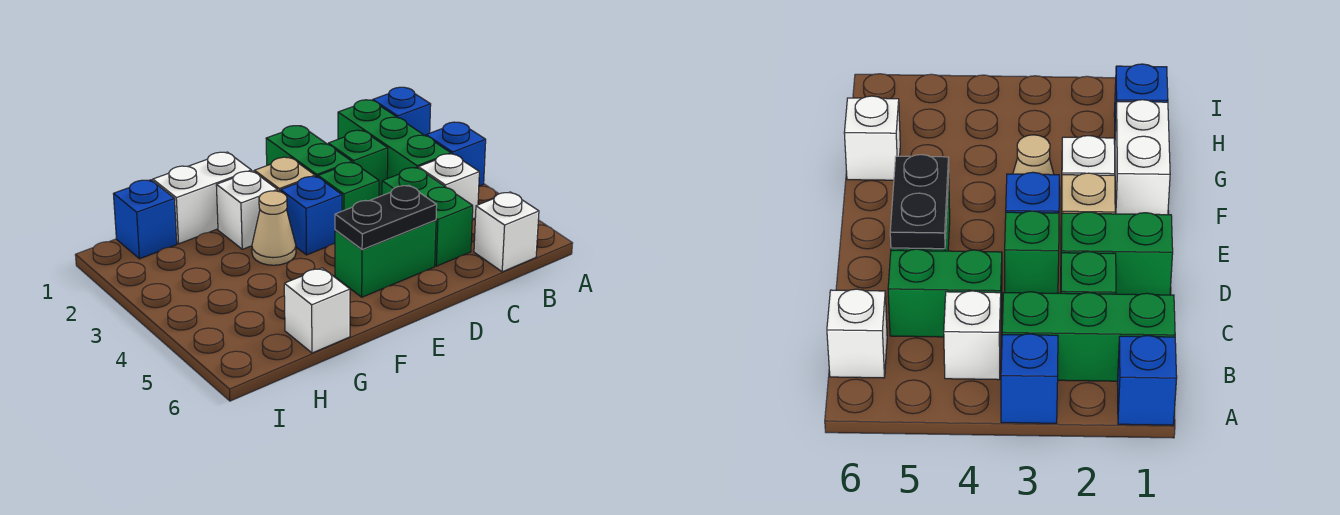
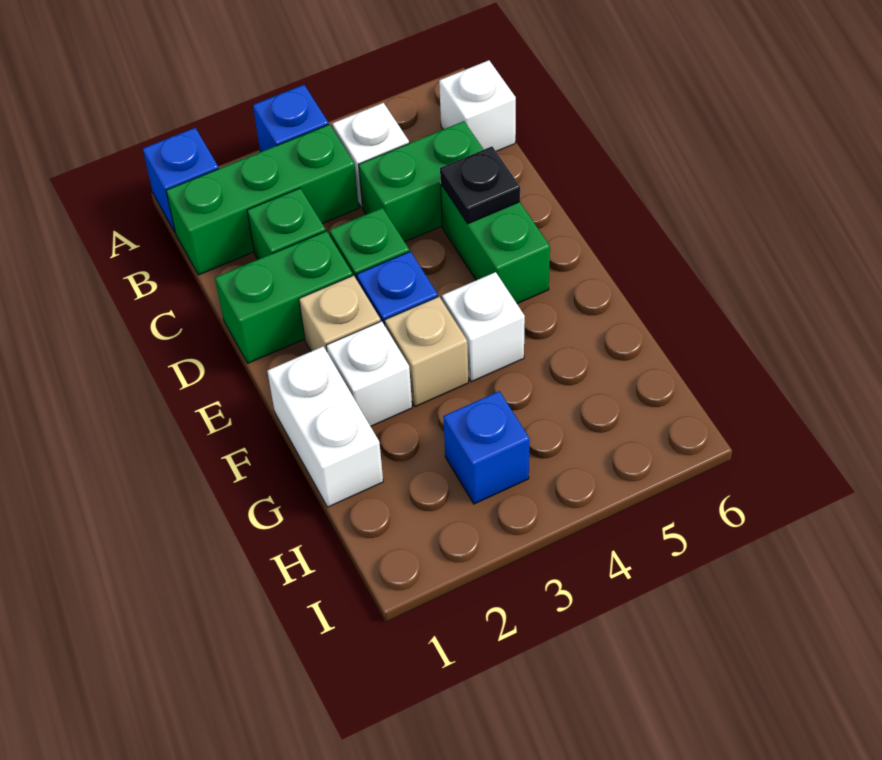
black 1x2 plate [335,185,437,250] -> black 1x1 plate [440,146,520,224]
tan 1x1 cone [252,191,296,265] -> tan 1x1 brick [385,297,468,407]
white 1x1 brick [284,268,350,353] -> white 1x1 brick moved to [442,272,525,382]
blue 1x1 brick [114,180,177,259] -> blue 1x1 brick moved to [443,391,530,504]

